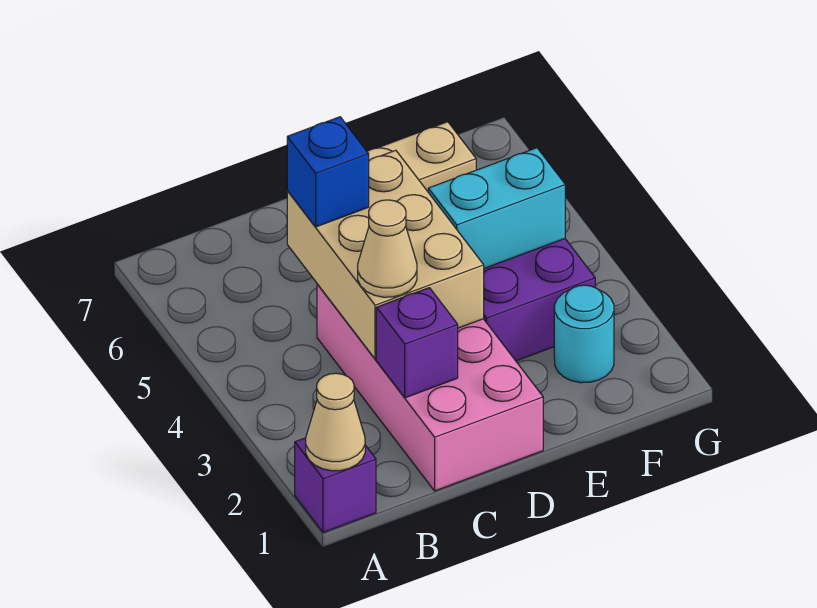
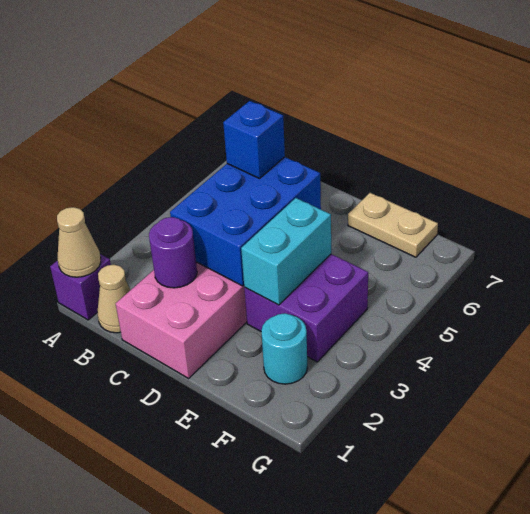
purple 1x1 brick [376,288,458,398] -> purple 1x1 round brick [149,217,197,288]
tan 2x3 brick [287,150,484,359] -> blue 2x3 brick [170,157,321,286]
tan 1x1 cone [358,200,417,297] -> tan 1x1 cone moved to [97,265,130,333]
cyan 1x2 brick [428,148,565,268] -> cyan 1x2 brick turned to [241,198,331,305]

